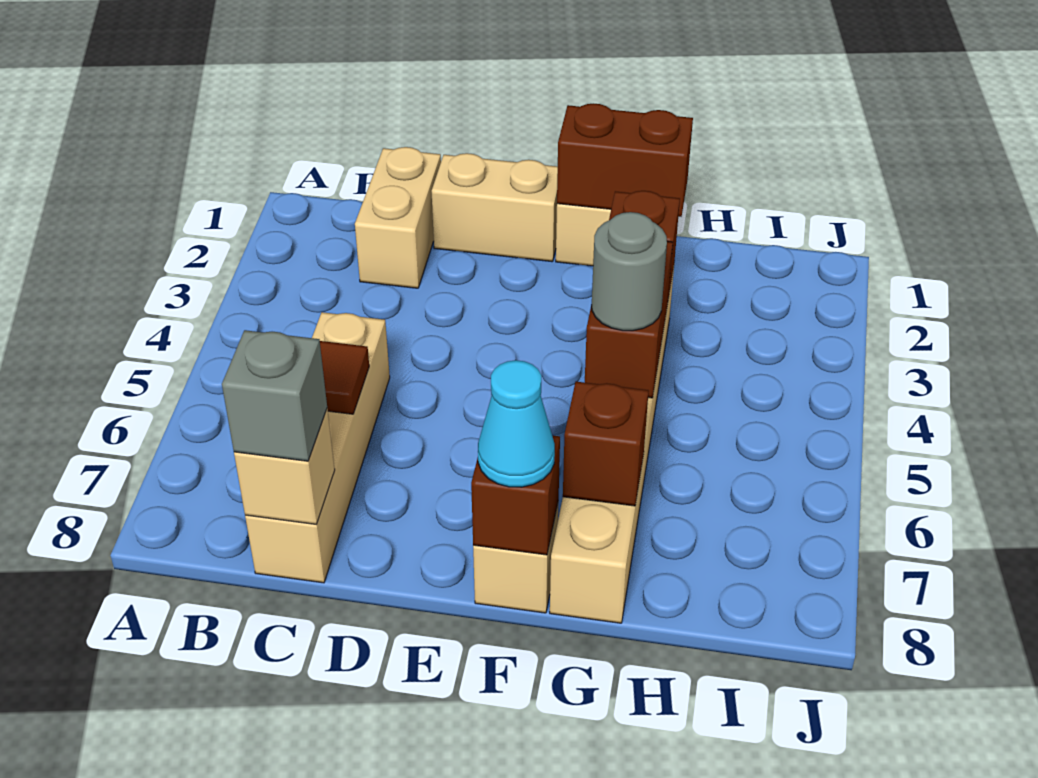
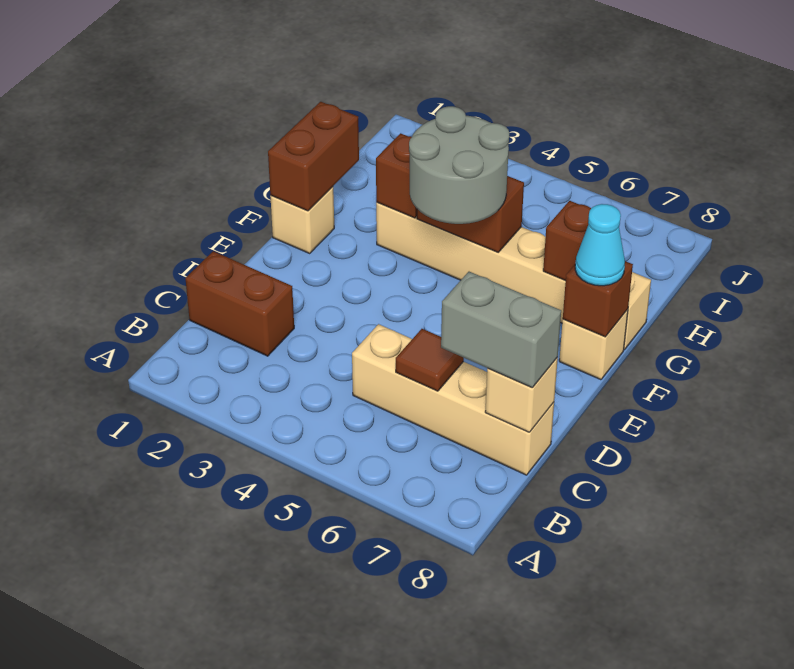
tan 1x2 brick [355,147,441,288] -> brown 1x2 brick [185,251,294,356]
grey 1x1 brick [222,330,327,461] -> grey 1x2 brick [441,272,561,388]
tan 1x2 brick [432,153,558,262] -> none
grey 1x1 round brick [592,212,667,331] -> grey 2x2 round brick [409,106,509,224]

